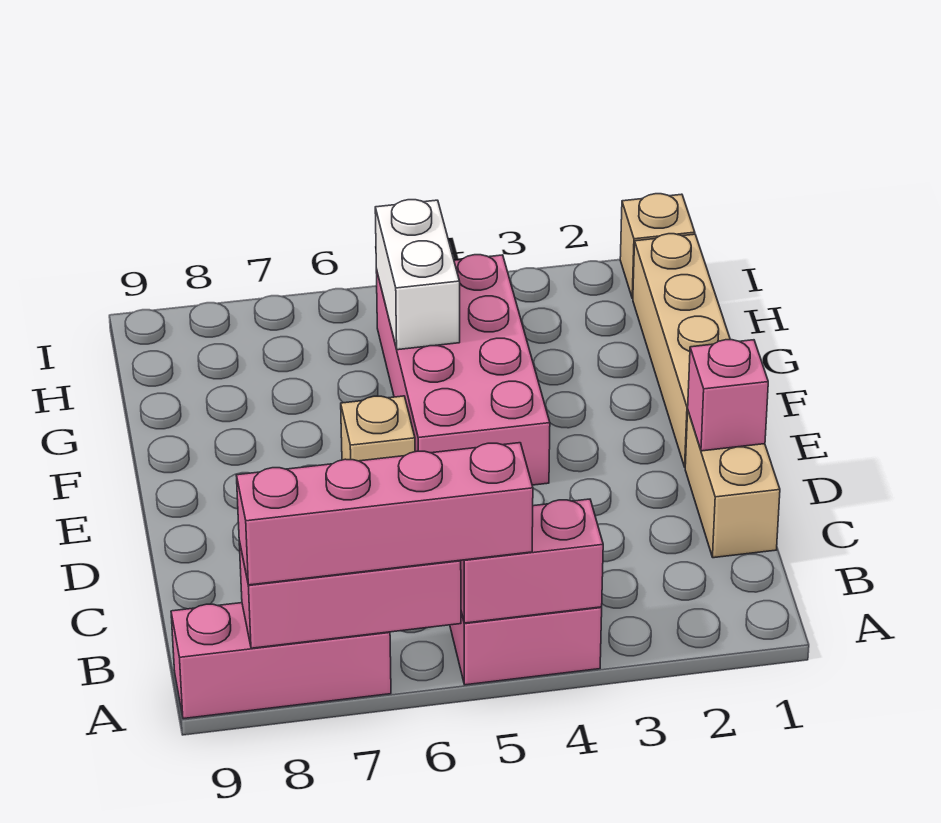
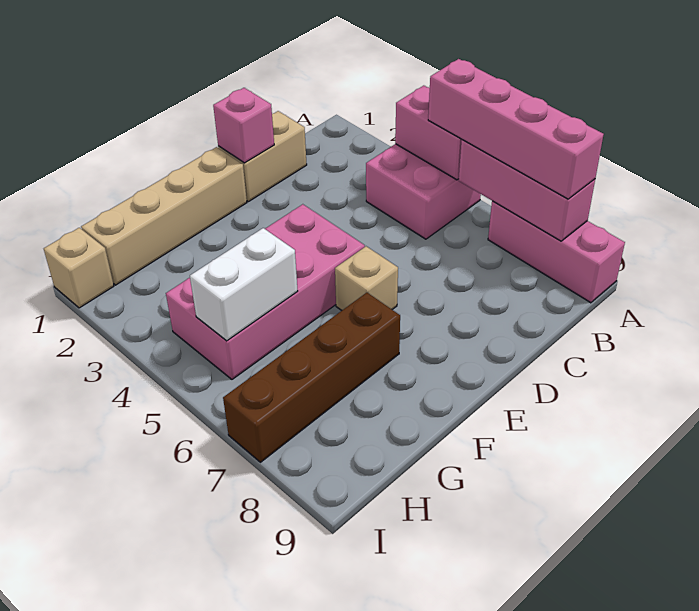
none -> brown 1x4 brick [223,293,400,462]

